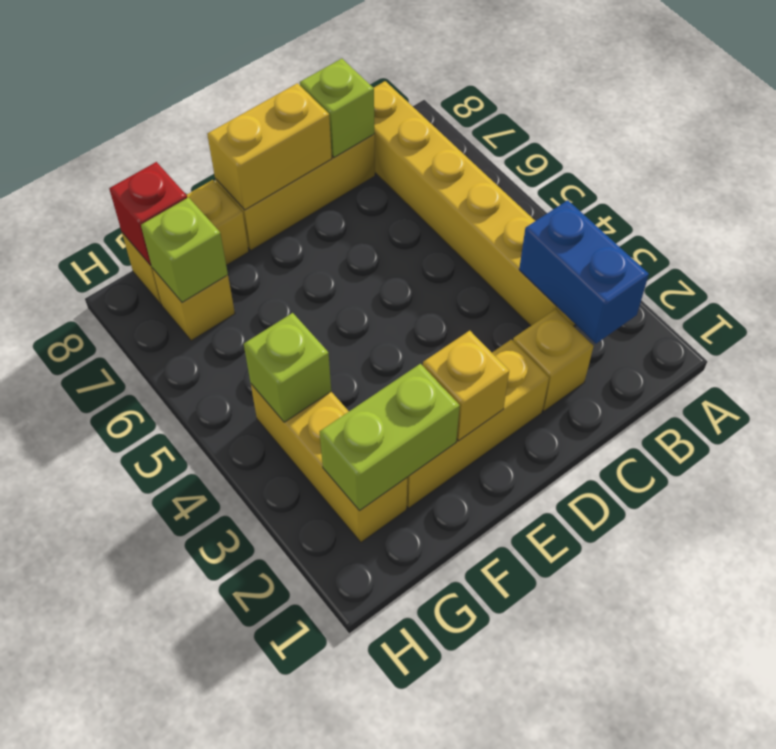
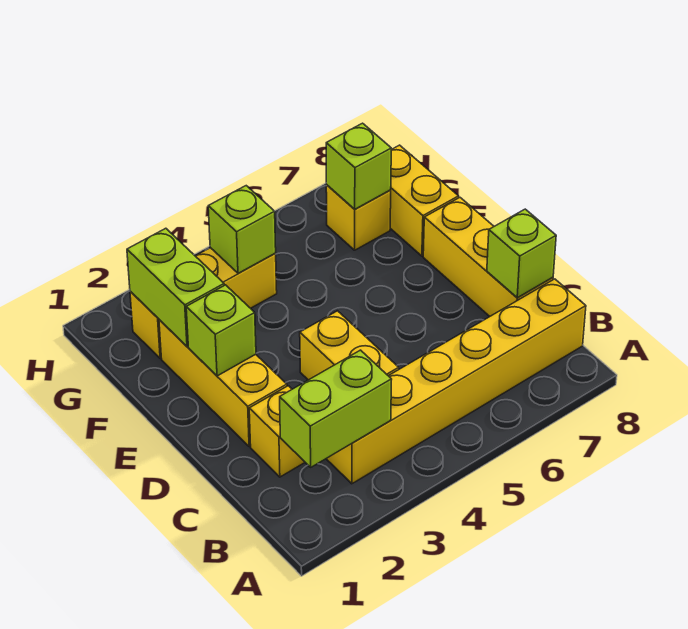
blue 1x2 brick [519,200,649,344] -> lime 1x2 brick [280,350,392,467]
yellow 1x2 brick [207,83,332,210] -> yellow 1x2 brick moved to [300,311,399,380]
yellow 1x1 brick [423,331,509,441] -> lime 1x1 brick [186,285,256,376]
red 1x1 brick [109,162,187,266] -> none

